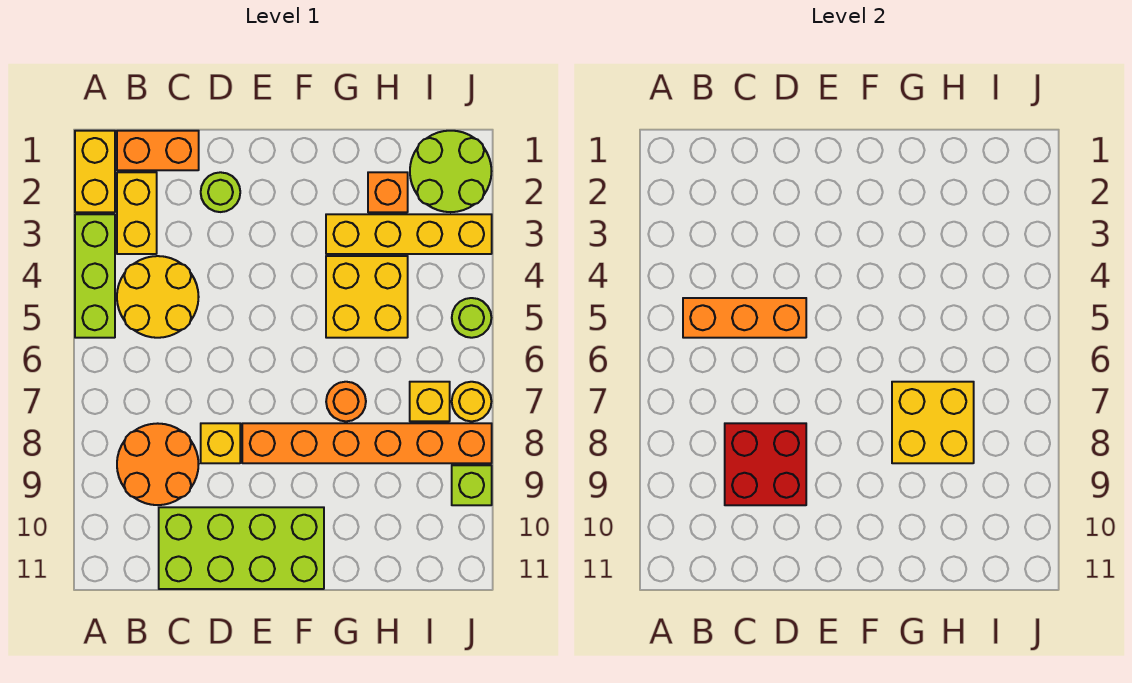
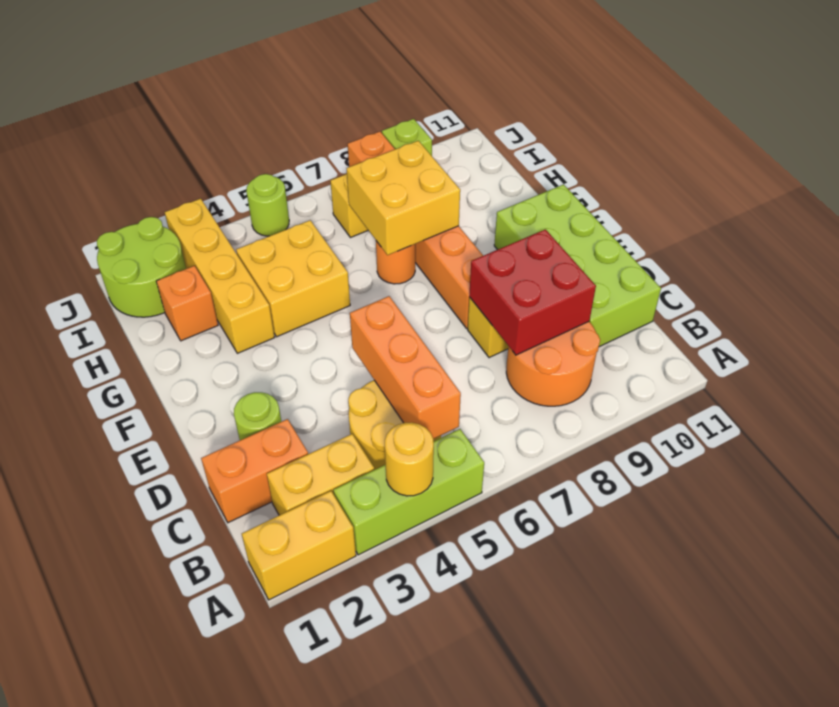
orange 1x2 brick [117,131,199,170] -> orange 1x2 brick turned to [201,419,308,523]
yellow 1x1 round brick [452,382,491,421] -> yellow 1x1 round brick moved to [385,422,434,496]

